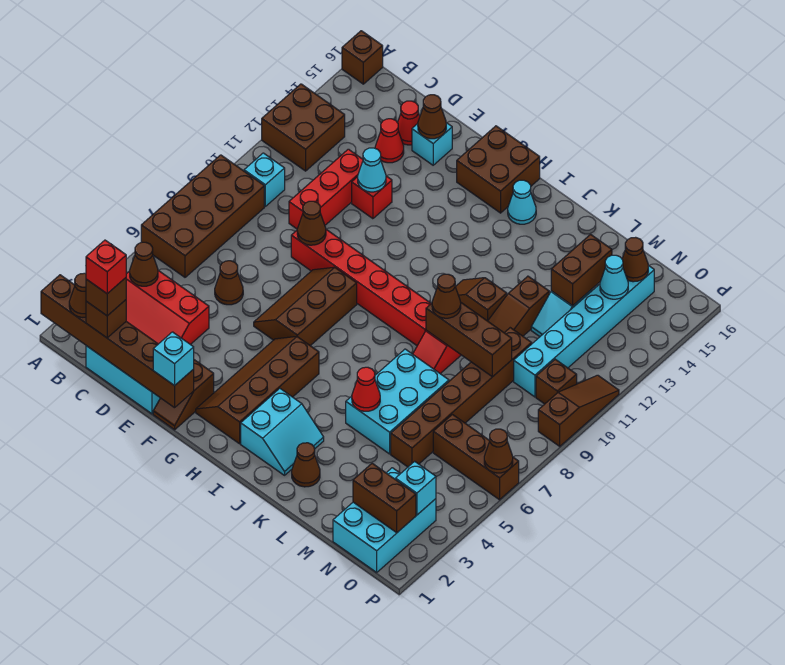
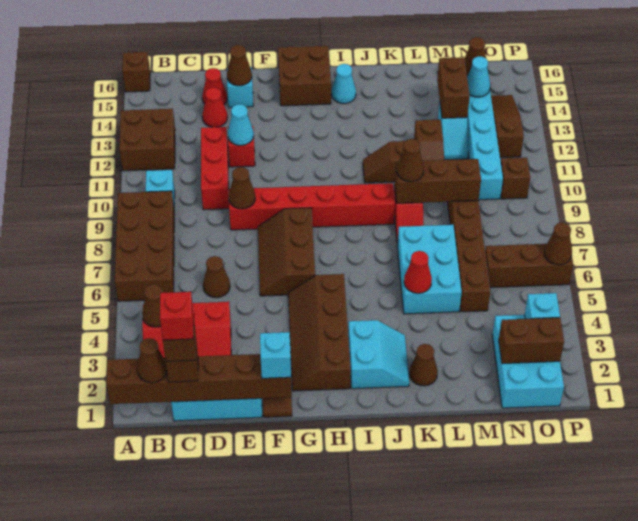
brown 1x3 slope [538,375,619,446] -> brown 1x3 slope moved to [491,95,524,158]

